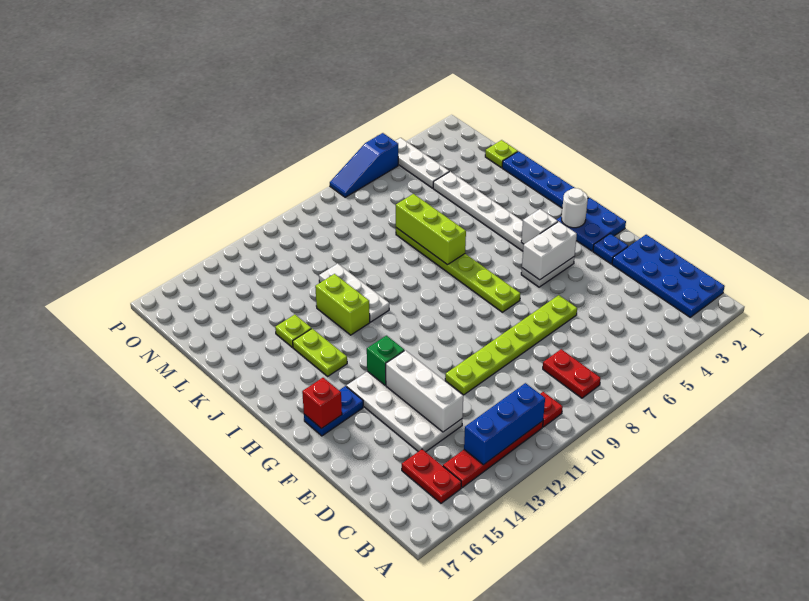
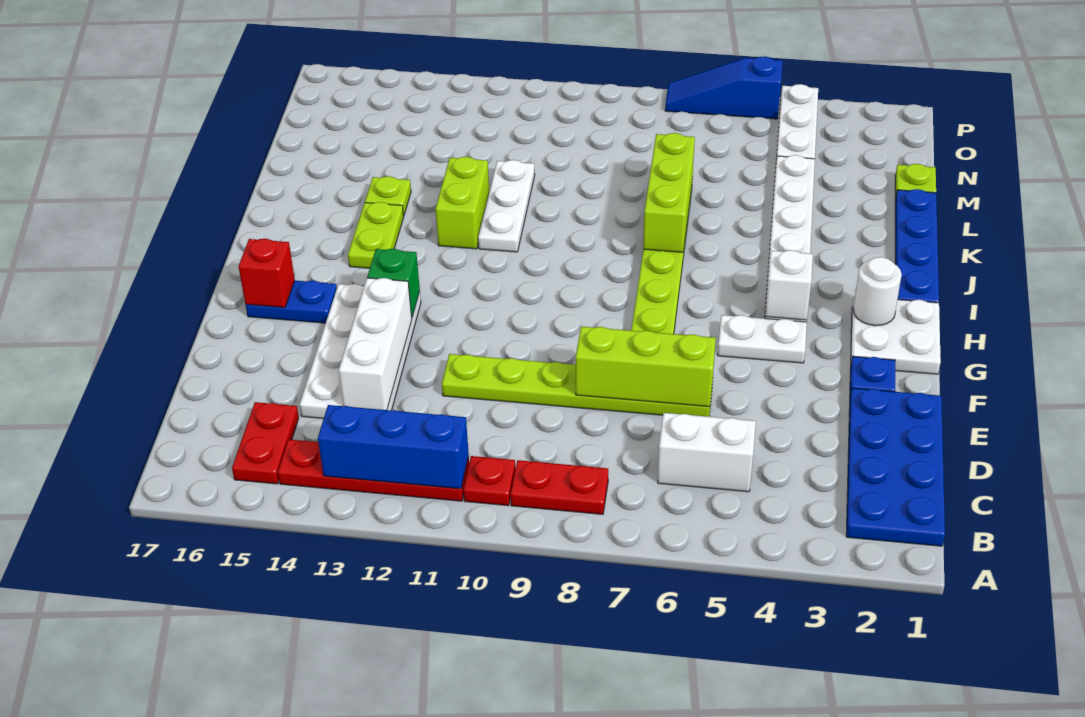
red 1x2 plate [543,349,601,398] -> red 1x2 plate turned to [511,460,608,514]
none -> lime 1x3 brick [576,326,716,407]
blue 2x2 plate [557,198,626,251] -> white 2x2 plate [851,296,941,374]
white 1x2 brick [522,222,577,280] -> white 1x2 brick moved to [658,413,756,492]

